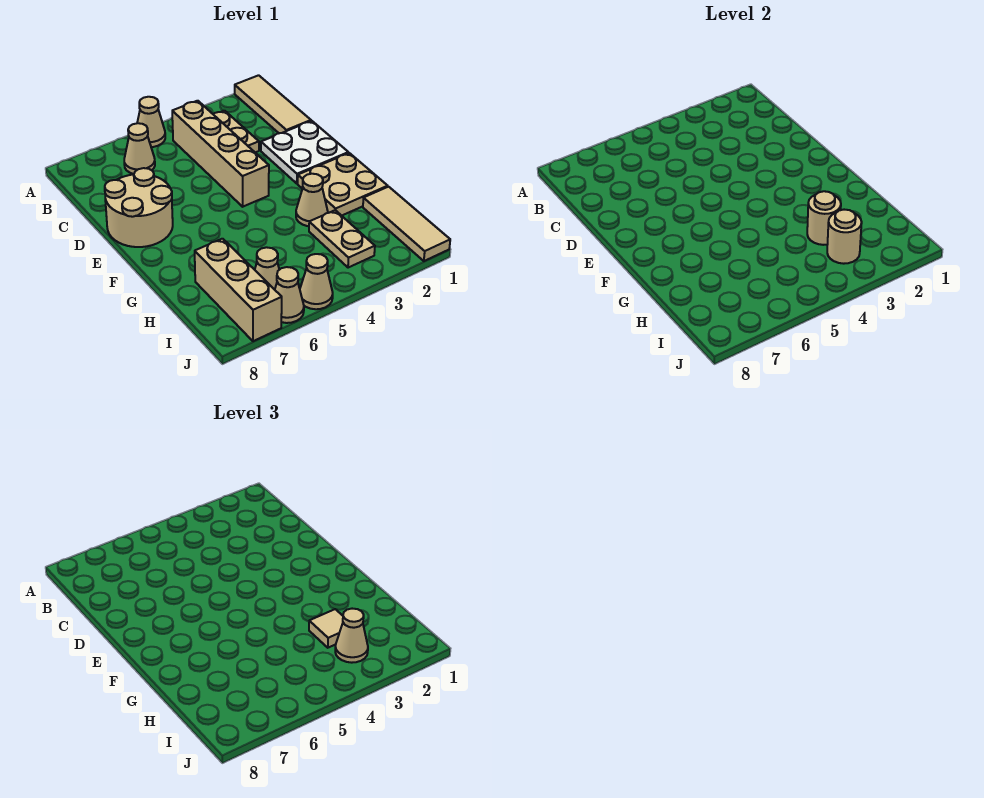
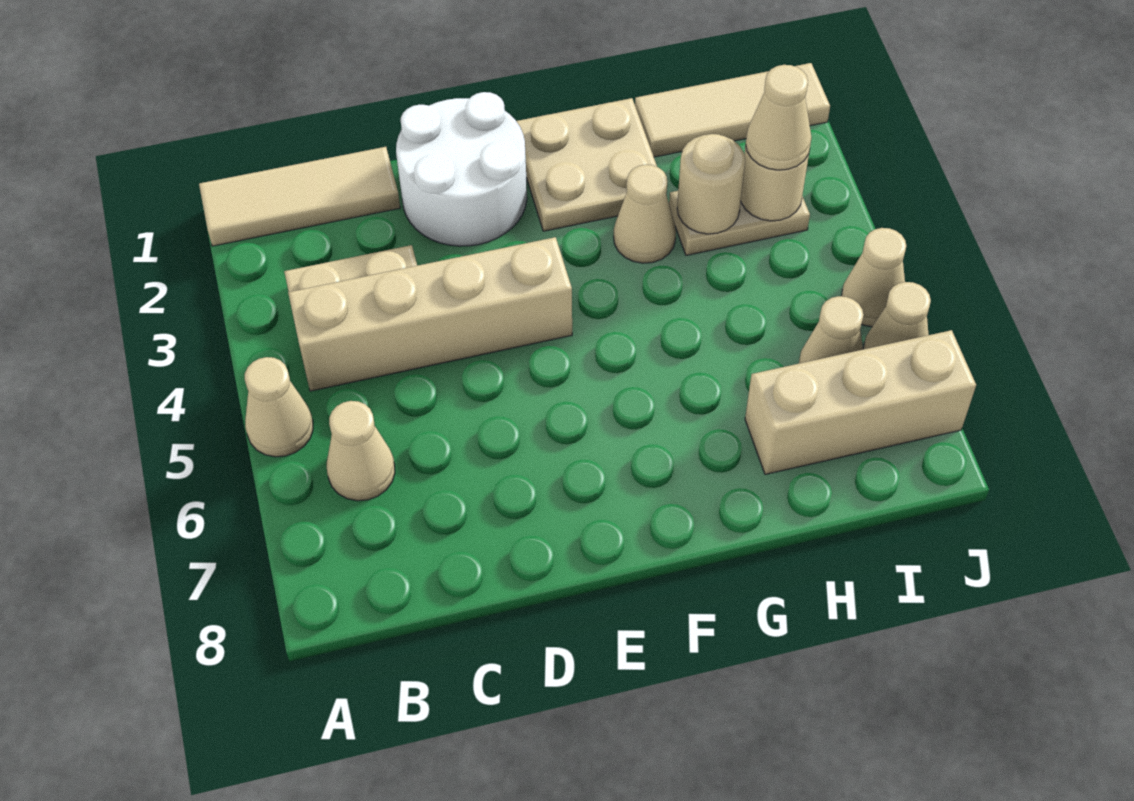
white 2x2 plate [261,121,348,183] -> white 2x2 round brick [396,92,527,246]
tan 2x2 round brick [105,168,173,247] -> none
tan 1x1 tile [309,609,343,648] -> none

